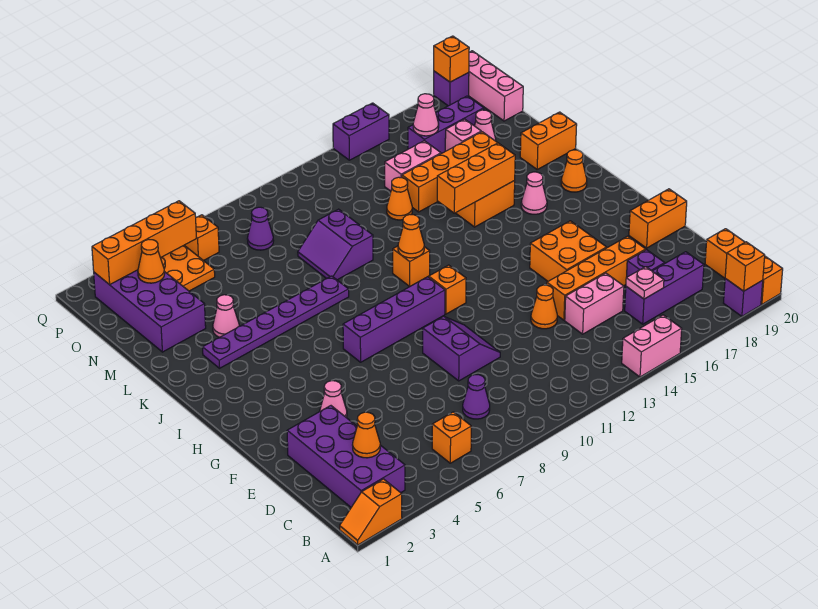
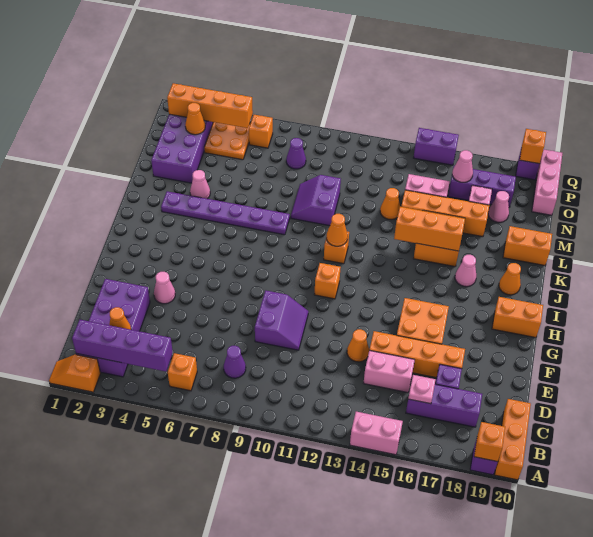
orange 1x2 brick [629,189,687,248] -> orange 1x2 brick moved to [492,297,543,338]
purple 1x4 brick [343,277,445,362] -> purple 1x4 brick moved to [72,319,173,372]

